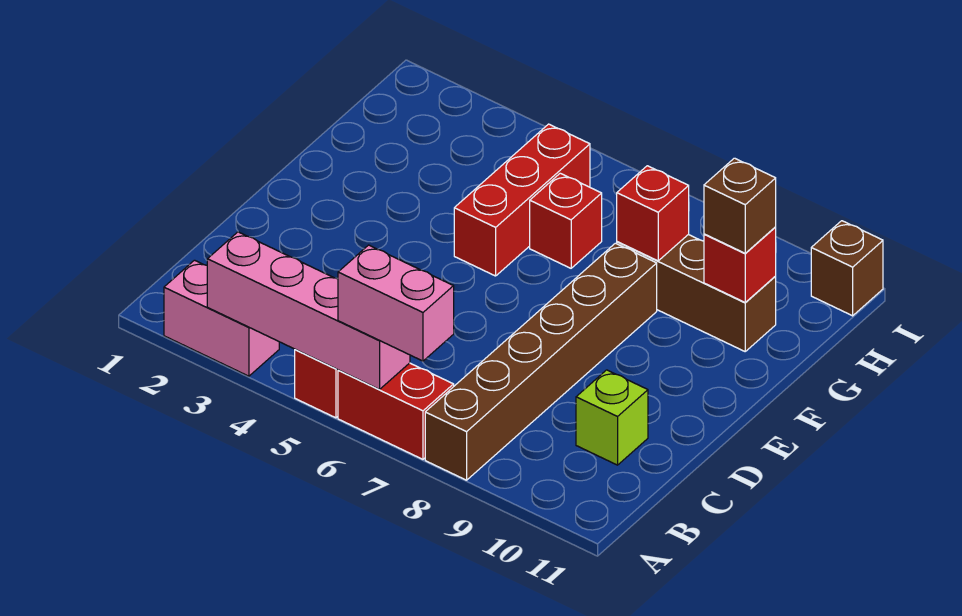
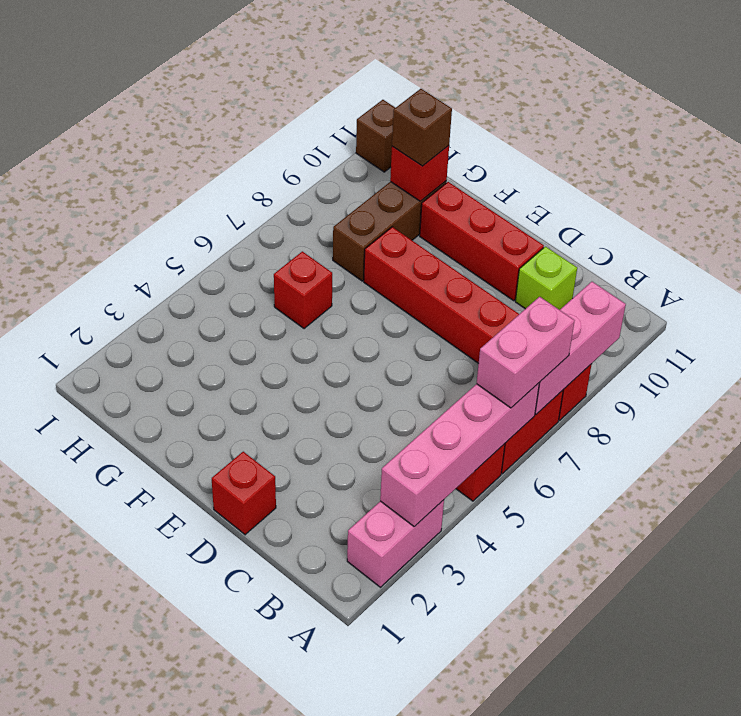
none -> pink 1x3 brick [535,282,626,414]
brown 1x6 brick [425,243,657,480] -> red 1x6 brick [364,227,592,420]
red 1x3 brick [454,124,590,276] -> red 1x3 brick moved to [420,182,544,300]
red 1x1 brick [617,166,689,261] -> red 1x1 brick moved to [212,452,276,535]

